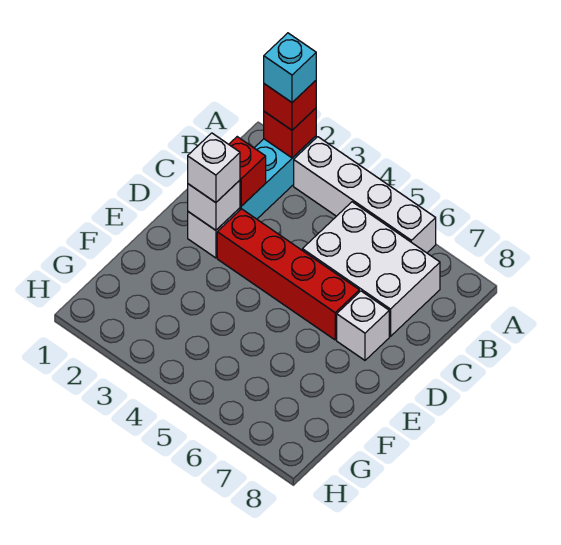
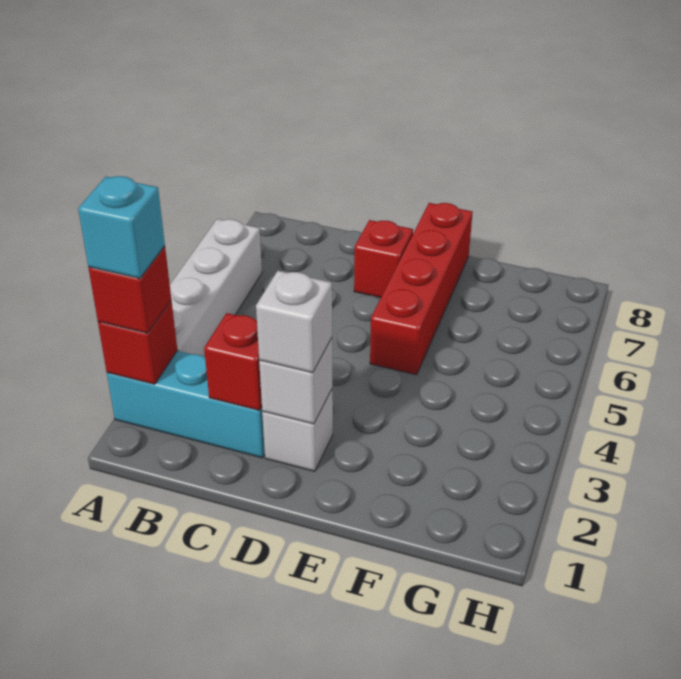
white 2x3 brick [302,202,440,336] -> none
red 1x4 brick [217,209,359,340] -> red 1x4 brick moved to [370,203,473,375]
white 1x1 brick [337,291,389,360] -> red 1x1 brick [354,220,413,298]

